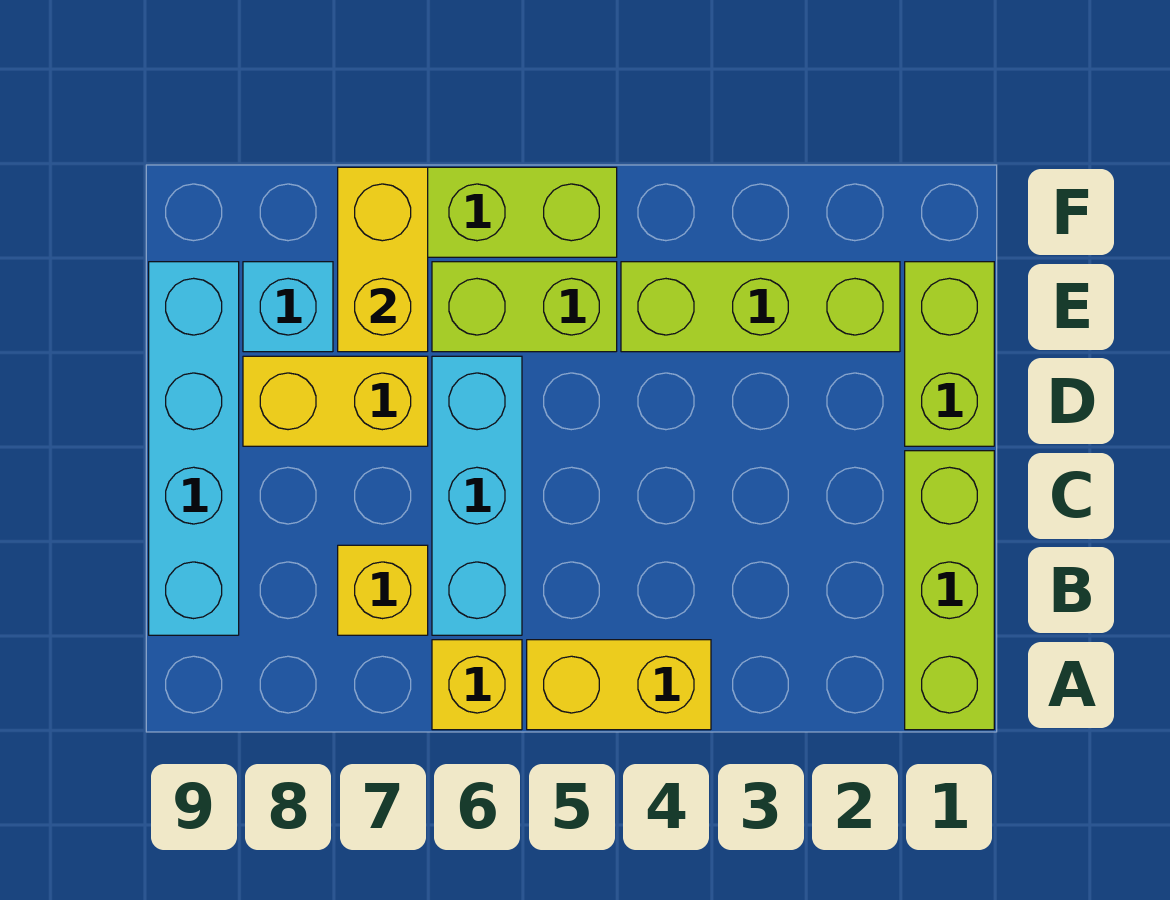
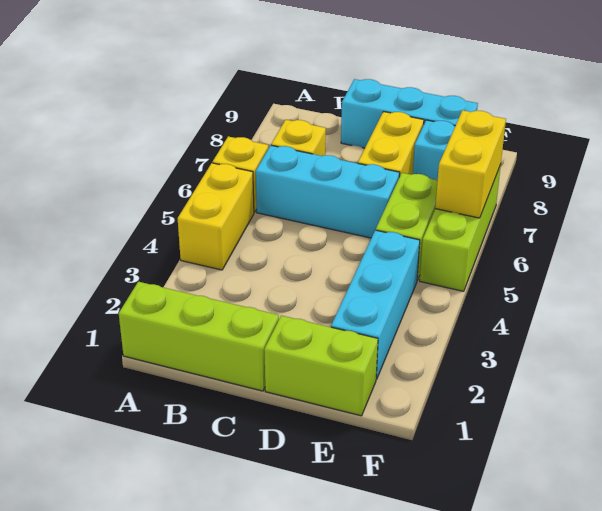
cyan 1x4 brick [149,262,239,635] -> cyan 1x3 brick [341,79,478,148]
lime 1x3 brick [621,262,900,352] -> cyan 1x3 brick [331,230,420,380]
yellow 1x2 brick [338,167,428,352] -> yellow 1x2 brick turned to [435,110,506,218]

